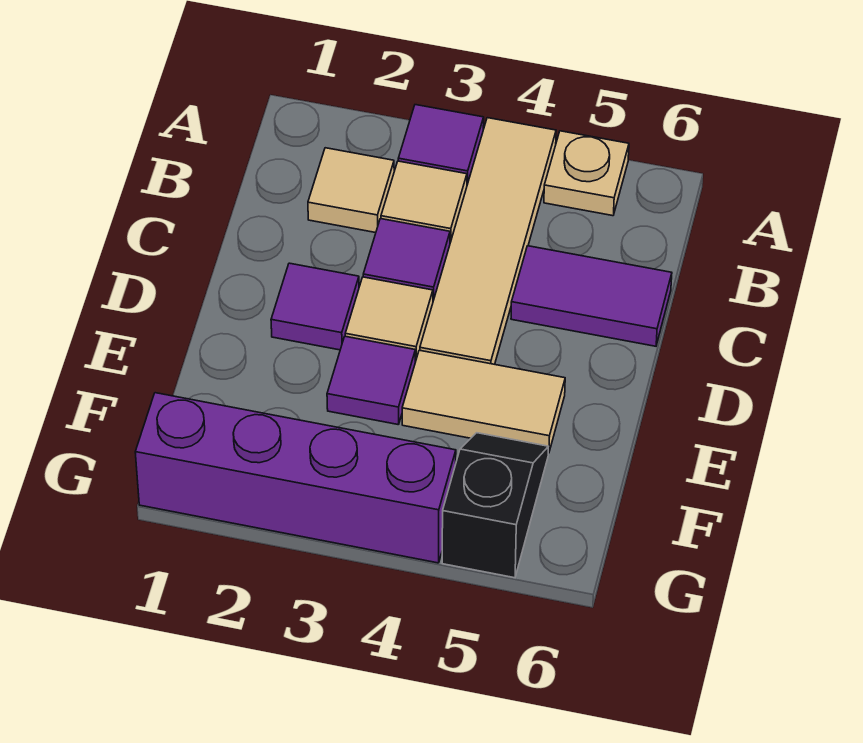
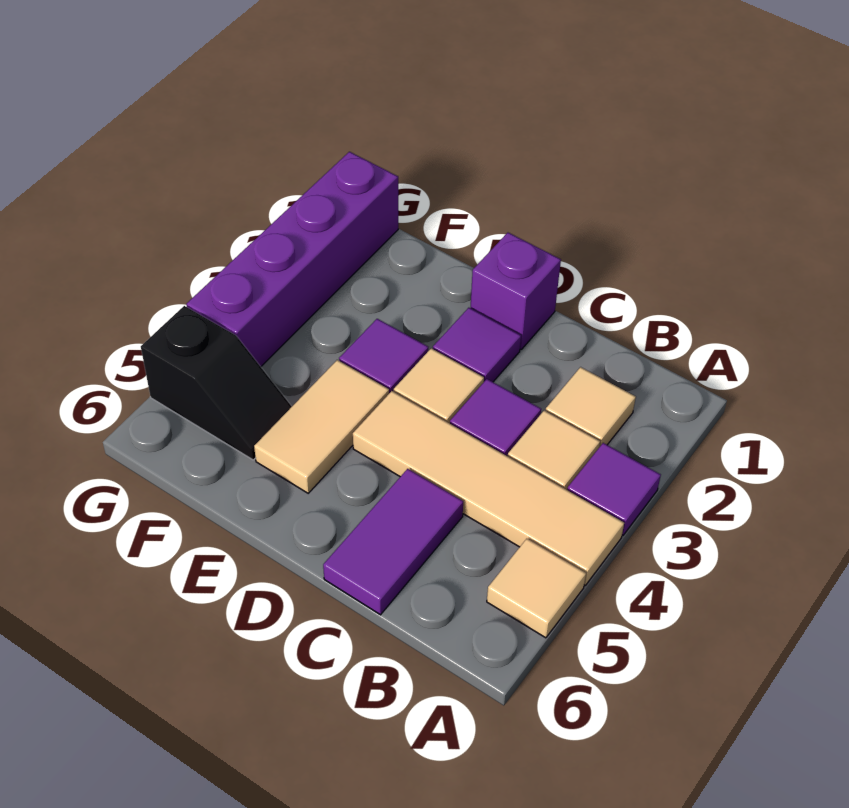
tan 1x1 plate [544,131,629,216] -> tan 1x1 tile [487,539,586,638]
none -> purple 1x1 brick [471,233,561,349]

